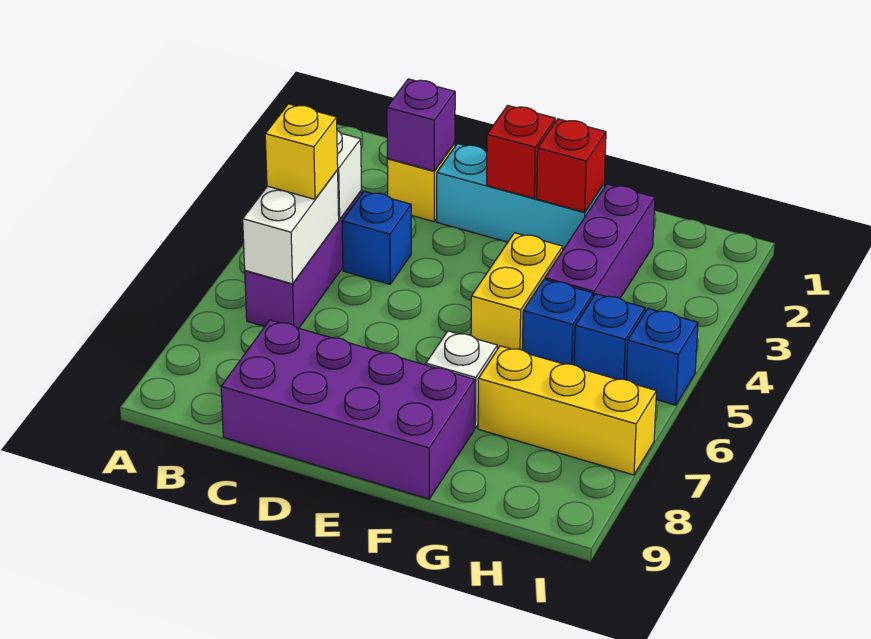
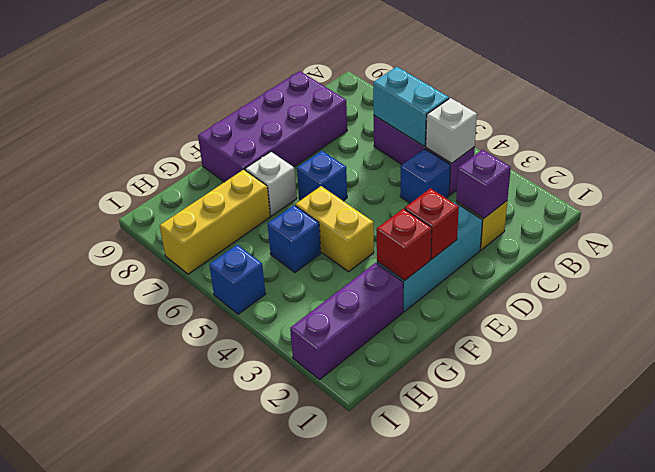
white 1x2 brick [243,170,339,284] -> cyan 1x2 brick [373,67,449,146]
yellow 1x1 brick [265,104,338,199] -> none
purple 1x3 brick [545,184,655,298] -> purple 1x3 brick turned to [290,263,403,380]
blue 1x1 brick [574,294,645,380] -> blue 1x1 brick moved to [297,151,347,201]

